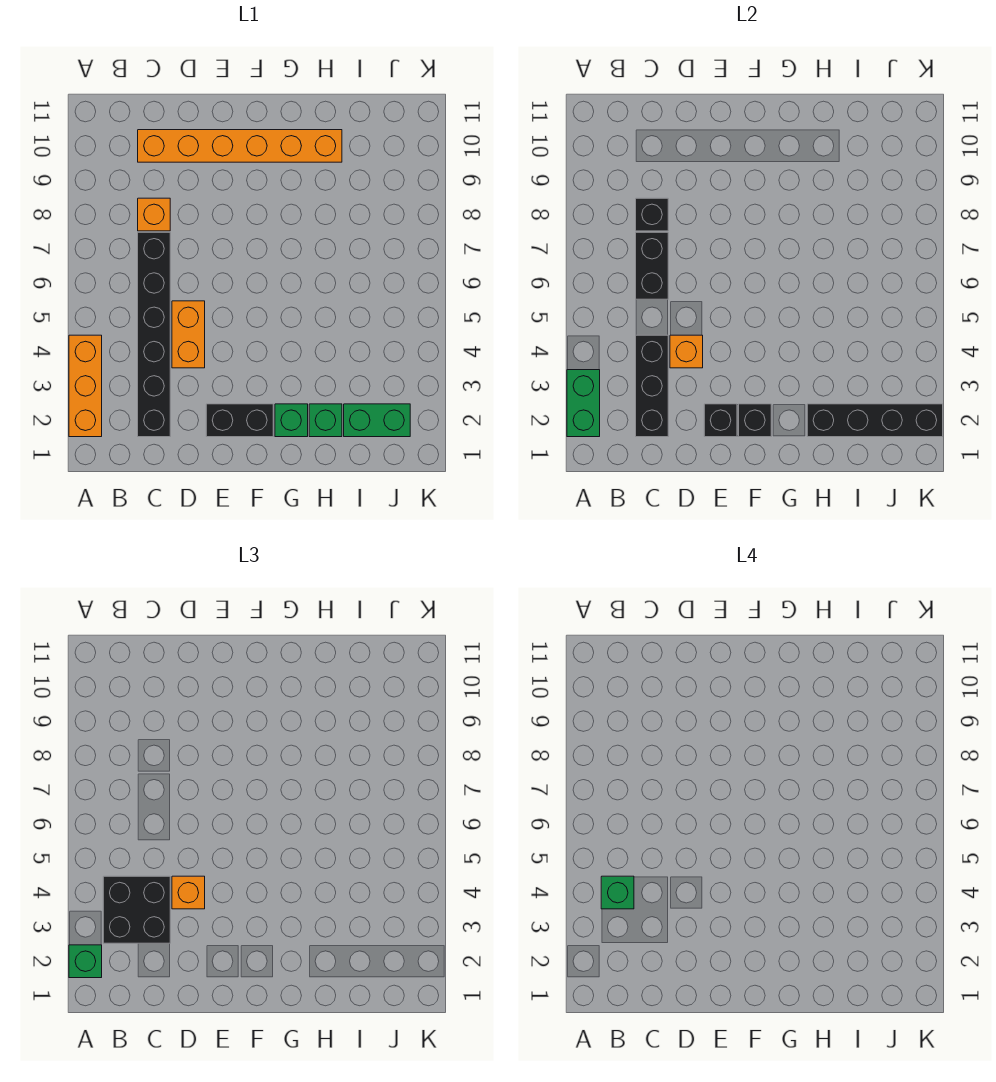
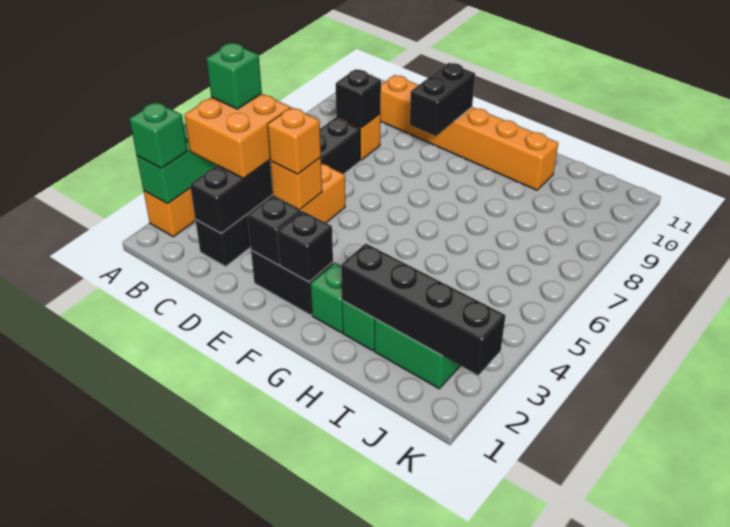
black 2x2 brick [103,876,170,943] -> orange 2x2 brick [185,94,290,178]
black 1x2 brick [636,232,668,299] -> black 1x2 brick moved to [410,63,475,136]

